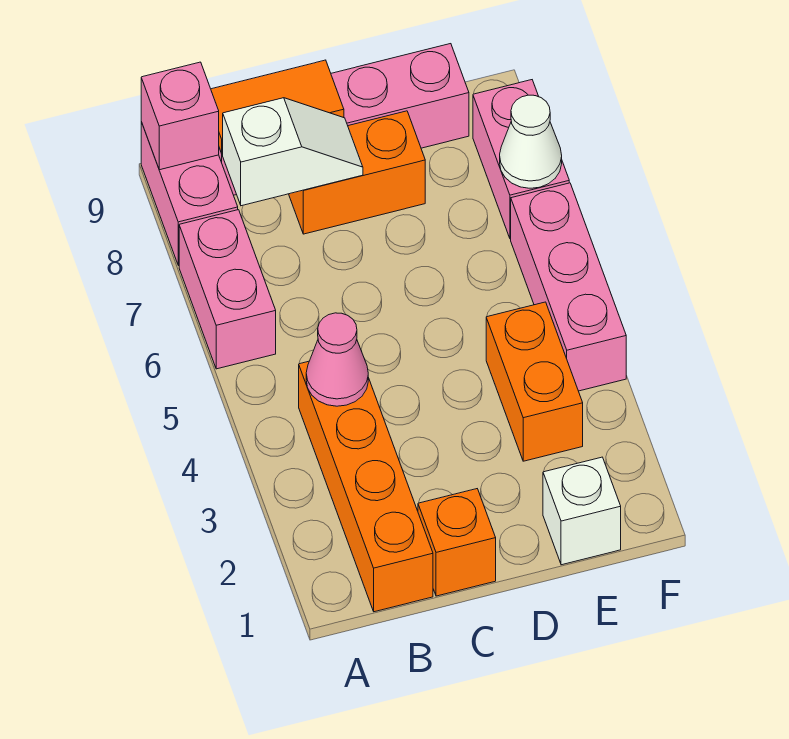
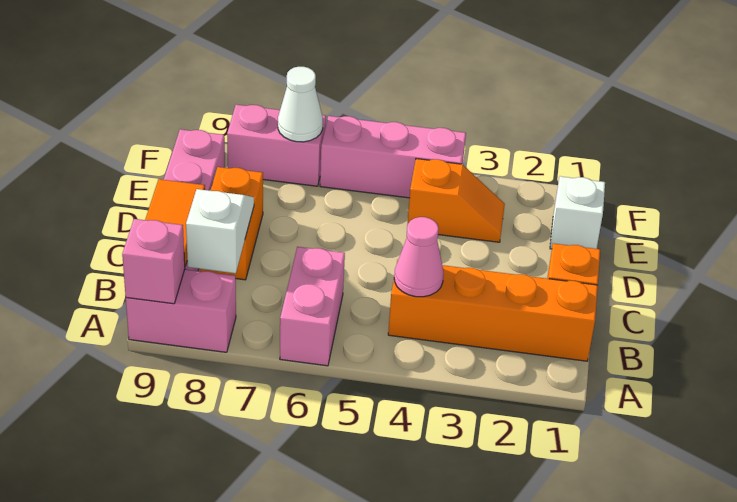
pink 1x2 brick [179,210,276,369] -> pink 1x2 brick turned to [280,247,345,366]
orange 1x2 brick [486,302,583,461] -> orange 1x2 slope [407,159,505,242]

